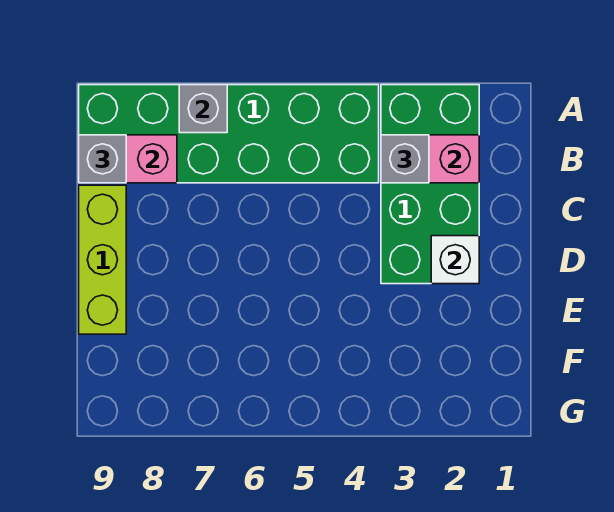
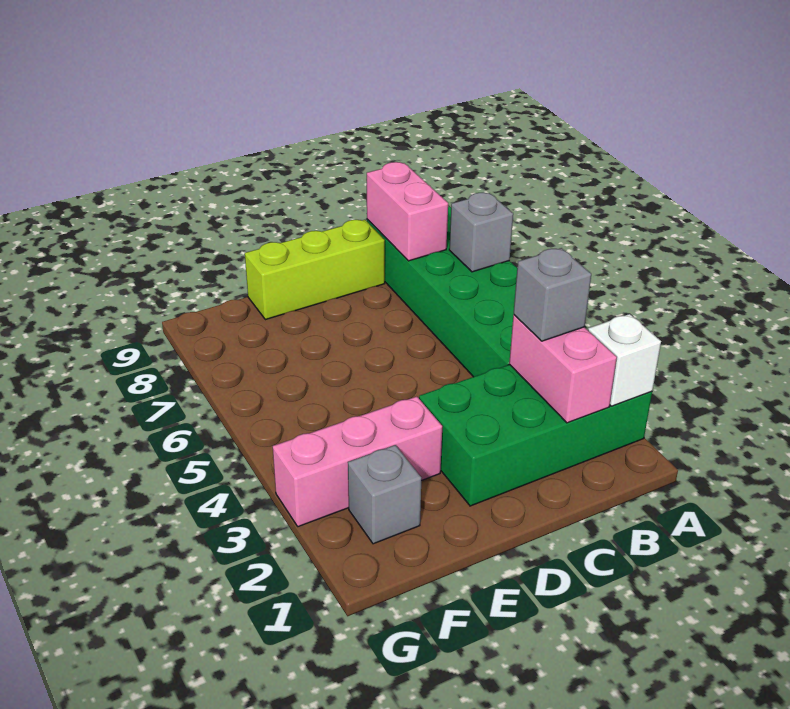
grey 1x1 brick [79,135,126,183] -> grey 1x1 brick moved to [348,445,421,544]
white 1x1 brick [431,236,479,284] -> white 1x1 brick moved to [588,314,661,406]
none -> pink 1x3 brick [273,396,442,527]

